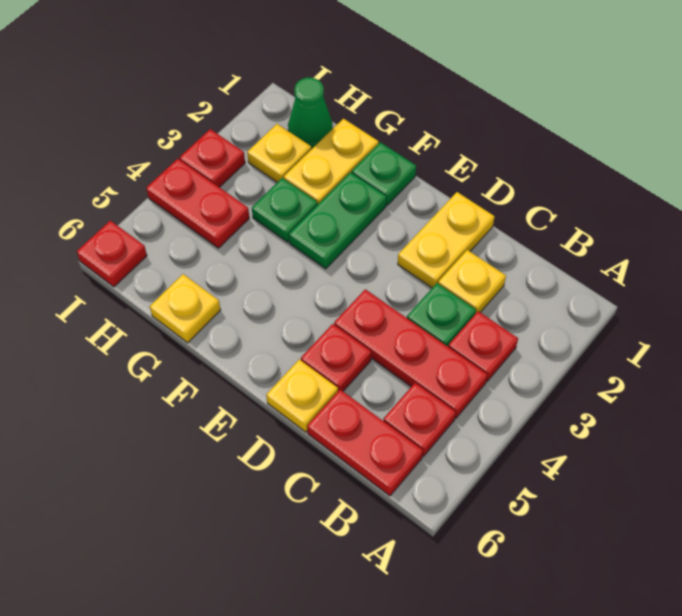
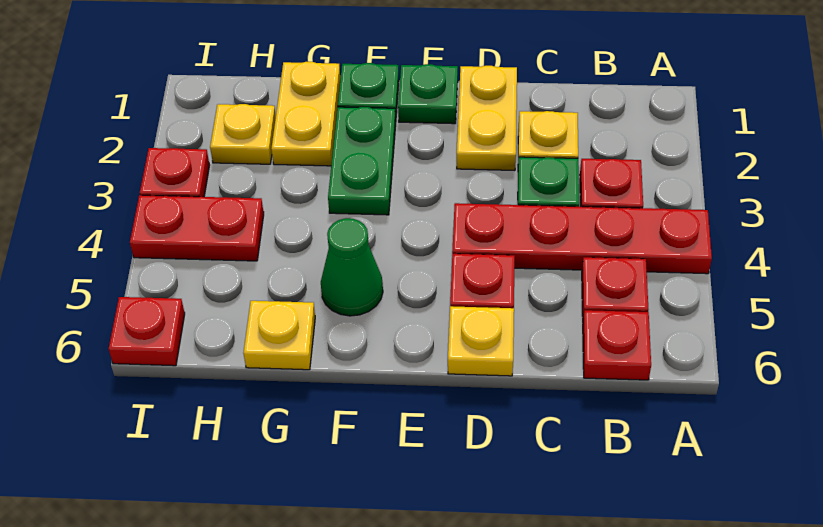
red 1x3 plate [334,289,487,418] -> red 1x4 plate [452,203,712,274]
red 1x2 plate [307,390,423,496] -> red 1x1 plate [583,310,651,380]
green 1x1 plate [252,178,318,242] -> green 1x1 plate moved to [398,64,458,124]
green 1x1 cone [288,78,333,148] -> green 1x1 cone moved to [321,218,383,316]

